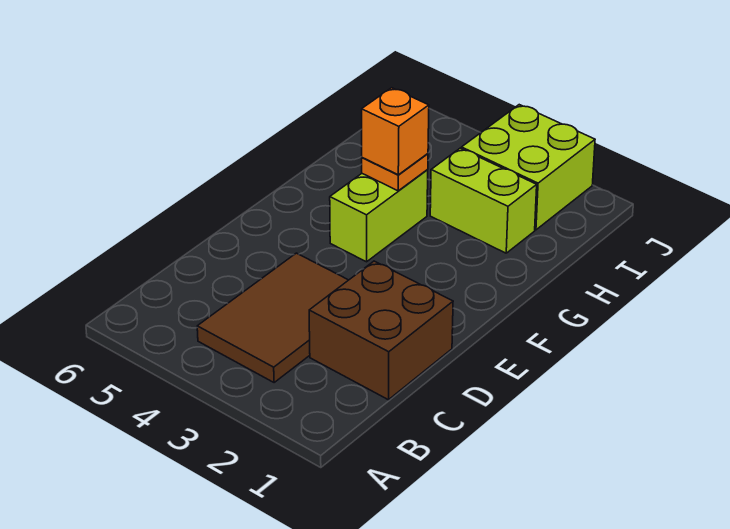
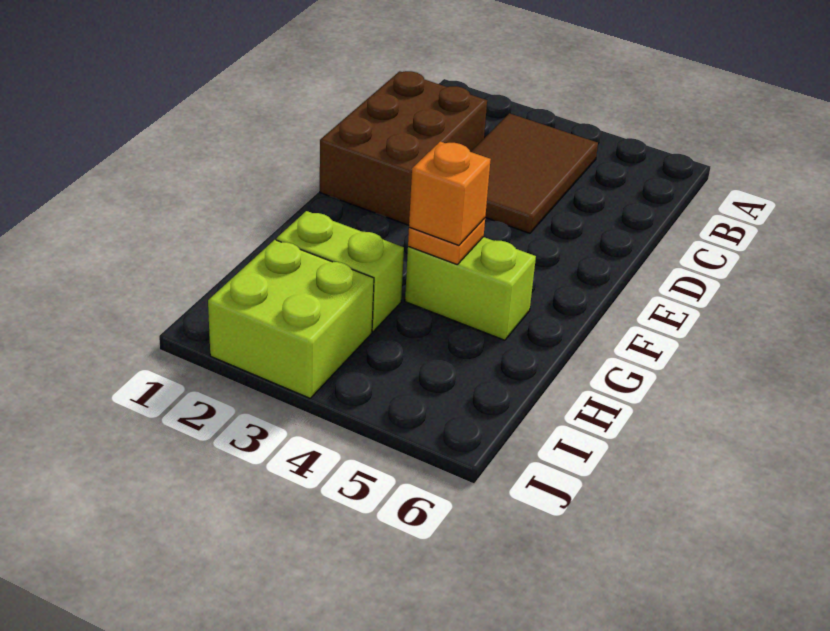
brown 2x2 brick [309,261,453,400] -> brown 2x3 brick [320,71,487,225]
lime 1x2 brick [330,170,428,262] -> lime 1x2 brick turned to [405,237,536,340]

